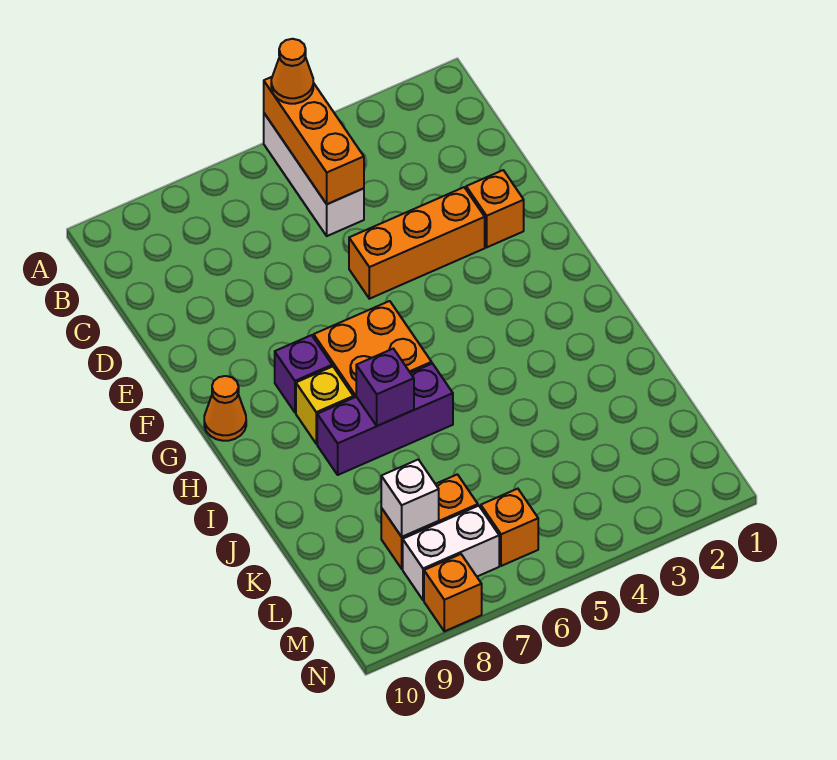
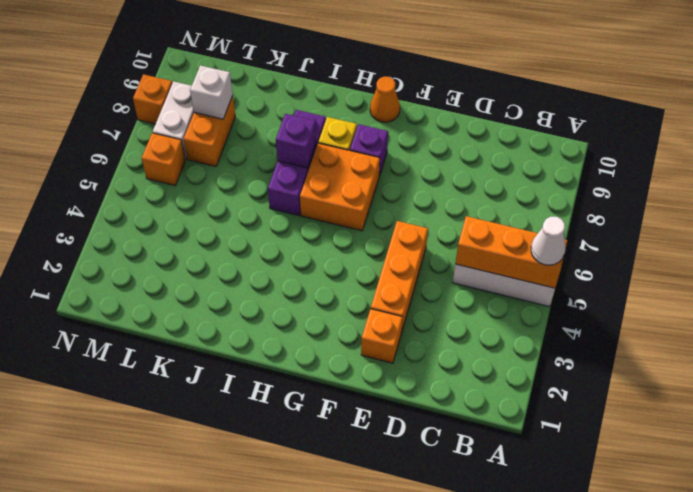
orange 1x1 cone [271,39,313,104] -> white 1x1 cone [531,217,565,265]

